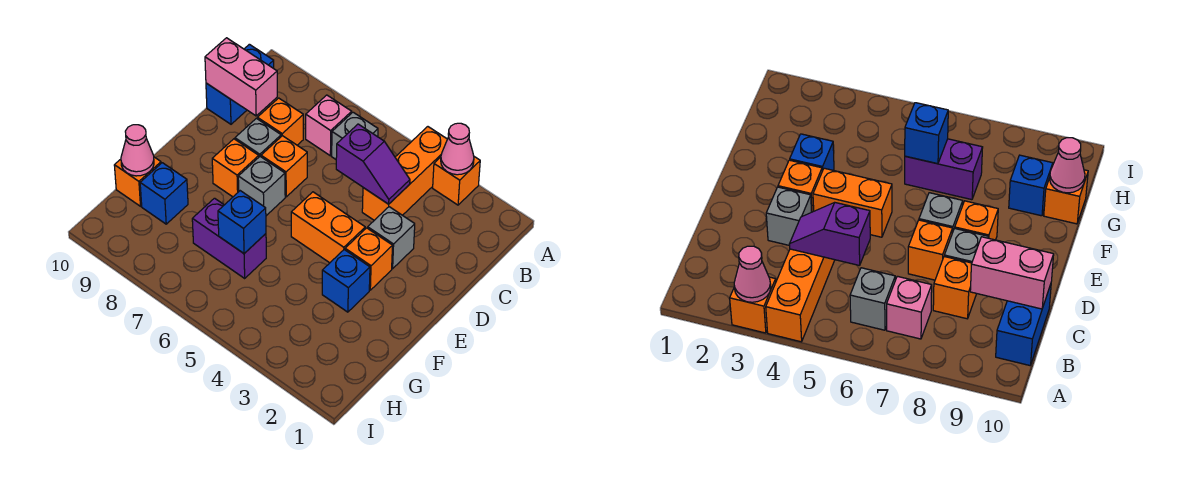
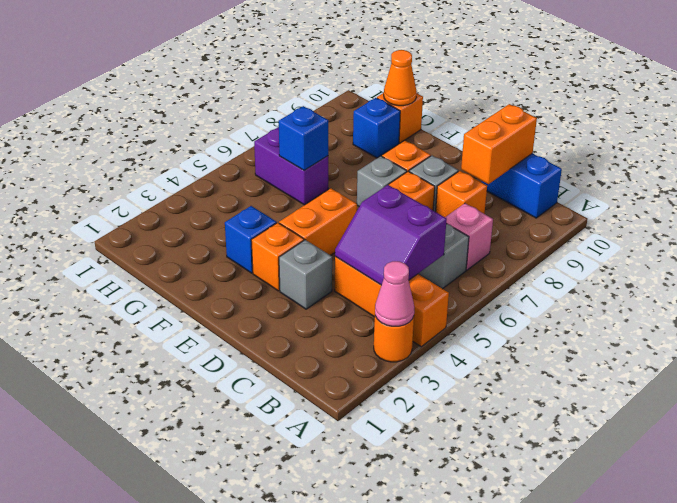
orange 1x1 brick [433,157,480,205] -> orange 1x1 round brick [374,316,414,362]
purple 1x2 slope [336,124,410,204] -> purple 2x2 slope [335,185,447,285]
pink 1x2 brick [205,38,277,116] -> orange 1x2 brick [461,104,537,184]
purple 1x2 brick [192,198,266,278] -> purple 1x2 brick turned to [254,127,328,205]
pink 1x1 cone [121,125,154,176] -> orange 1x1 cone [384,50,417,106]

